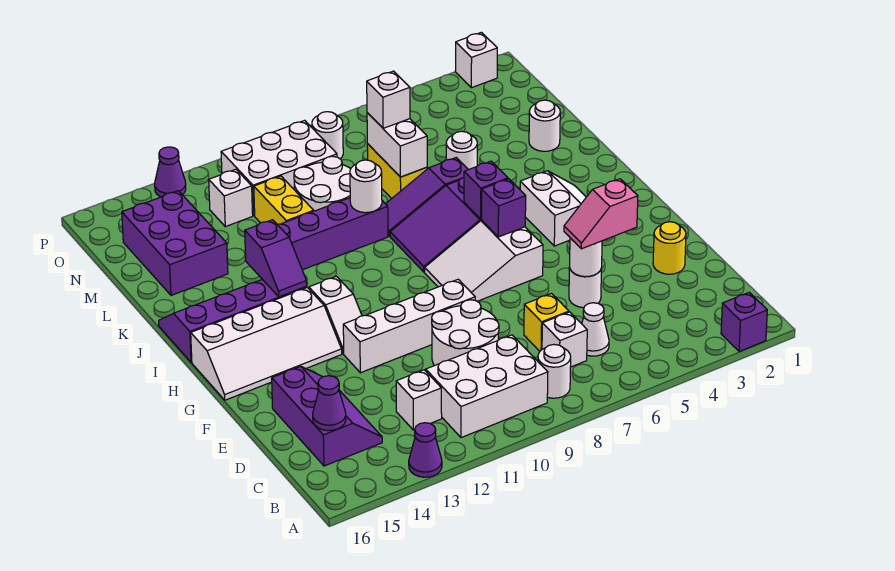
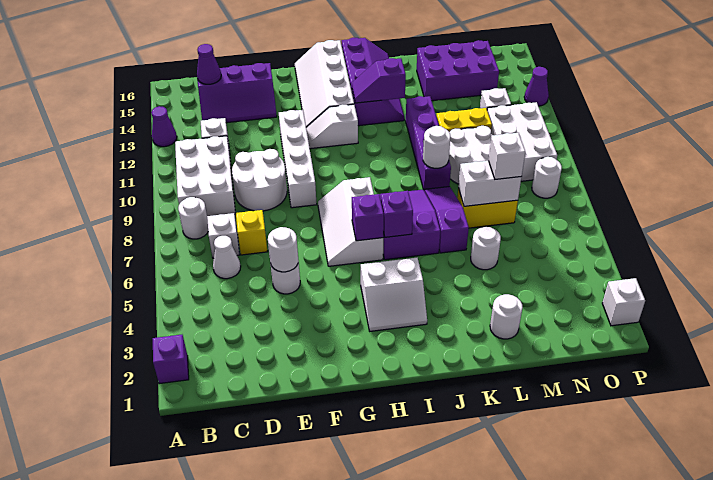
yellow 1x1 round brick [653,222,686,274] -> none
pink 1x2 slope [564,179,638,249] -> none
white 2x3 slope [425,220,543,301] -> white 2x3 slope turned to [318,177,383,266]

